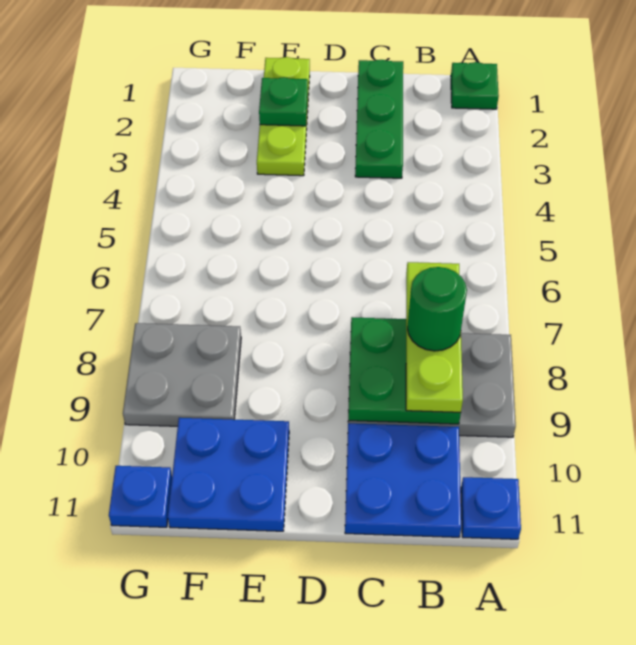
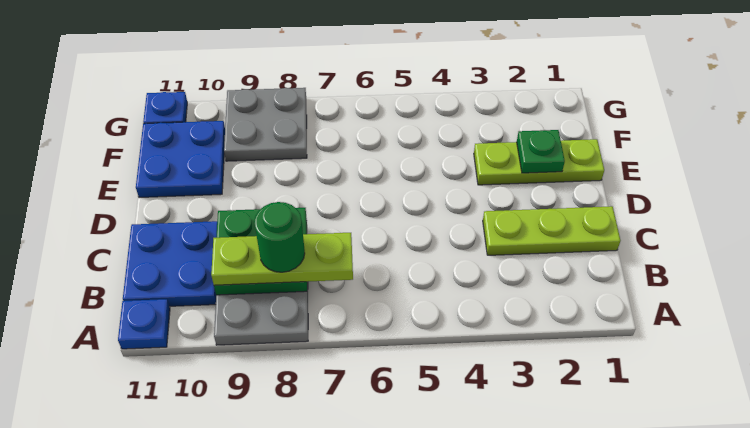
green 1x1 plate [451,62,499,109] -> none
green 1x3 plate [355,60,403,178] -> lime 1x3 plate [483,206,621,255]

